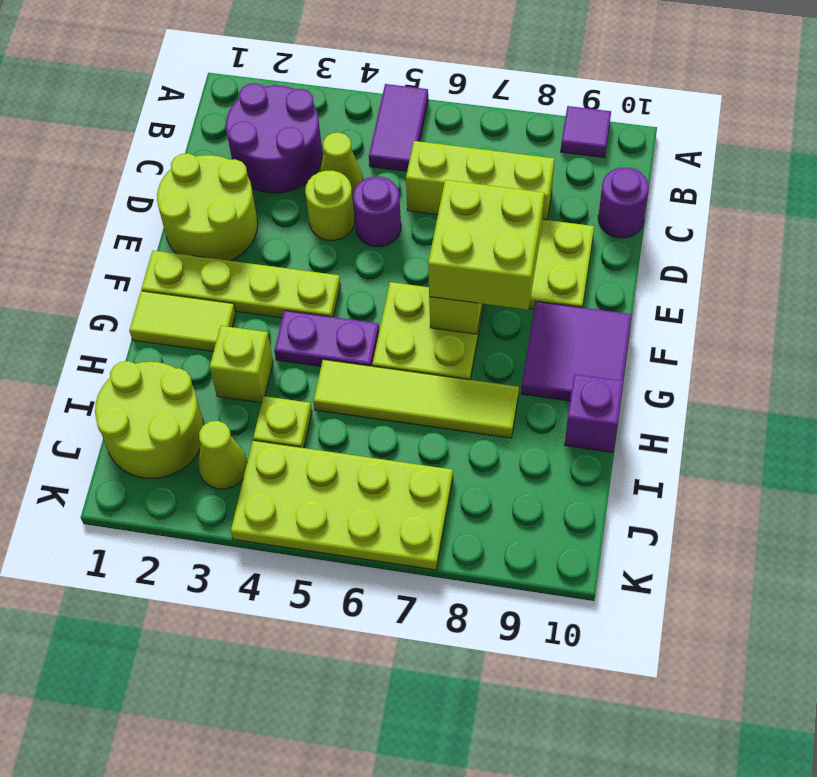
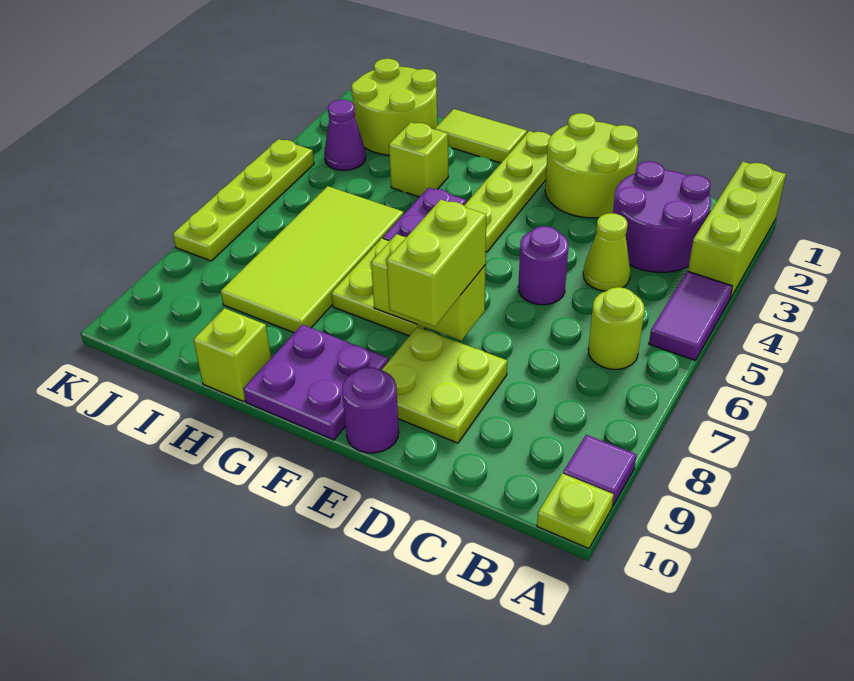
purple 1x2 tile [369,84,428,171] -> purple 1x2 tile turned to [649,271,733,360]
lime 1x3 brick [406,141,554,220] -> lime 1x3 brick moved to [688,162,786,299]
purple 1x1 round brick [598,168,649,238] -> purple 1x1 round brick moved to [342,367,399,453]
lime 1x1 round brick [305,171,354,240] -> lime 1x1 round brick moved to [588,287,644,369]
lime 2x2 brick [428,180,544,310] -> lime 1x2 brick [387,200,486,327]
purple 2x2 tile [521,302,631,401] -> purple 2x2 plate [243,324,389,440]
lime 1x2 tile [129,291,236,351] -> lime 1x2 tile turned to [434,109,527,163]
lime 1x4 tile [313,360,519,438] -> lime 2x4 tile [221,186,404,333]
purple 1x1 brick [565,374,623,452] -> lime 1x1 brick [193,308,271,402]
lime 1x1 plate [253,396,312,448] -> lime 1x1 plate moved to [537,473,614,549]
lime 1x1 cone [198,421,247,489] -> purple 1x1 cone [324,100,366,170]
lime 2x4 plate [231,441,453,570] -> lime 1x4 plate [173,139,314,261]

